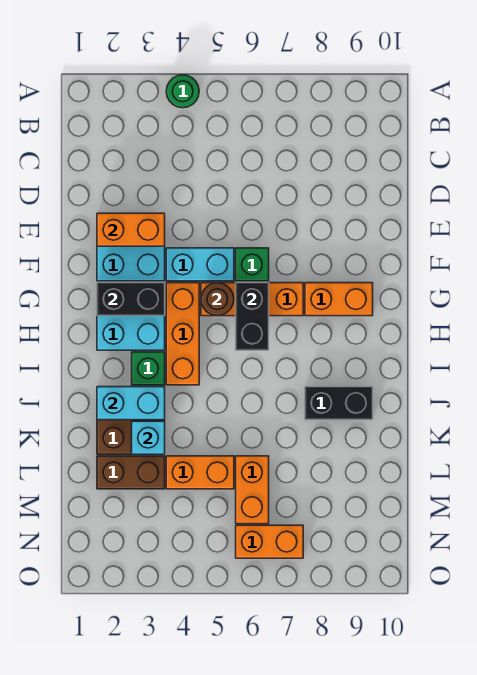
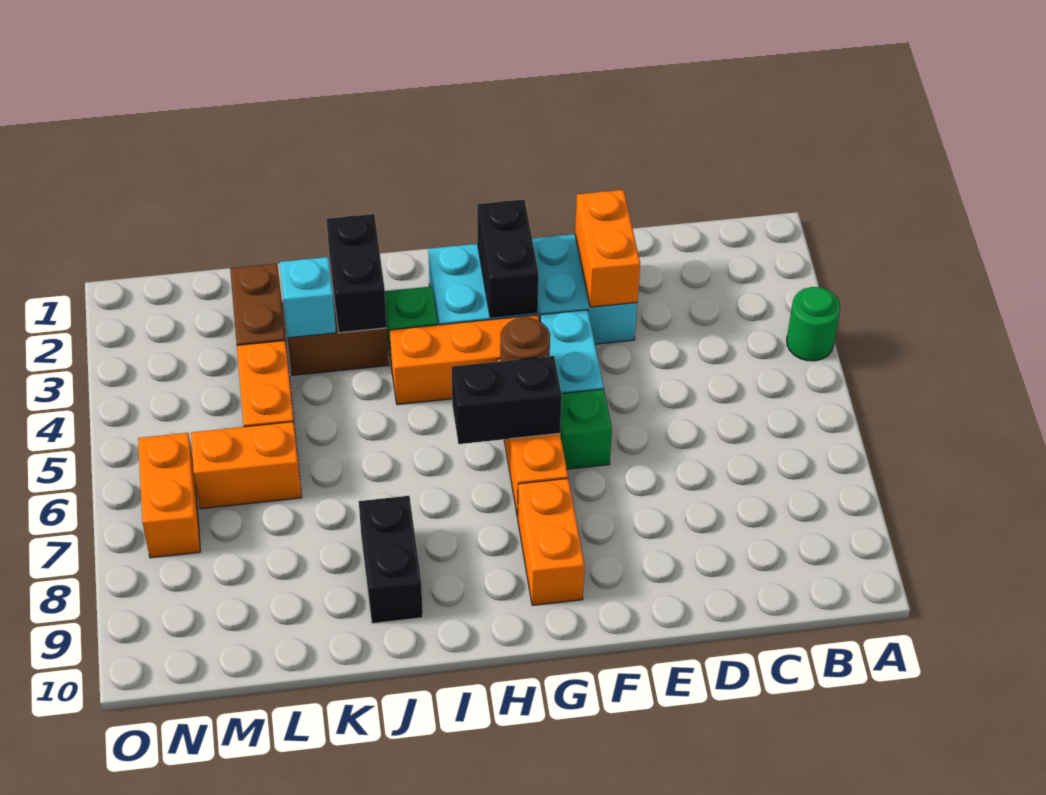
cyan 1x2 brick [97,387,165,420] -> black 1x2 brick [326,214,387,333]

